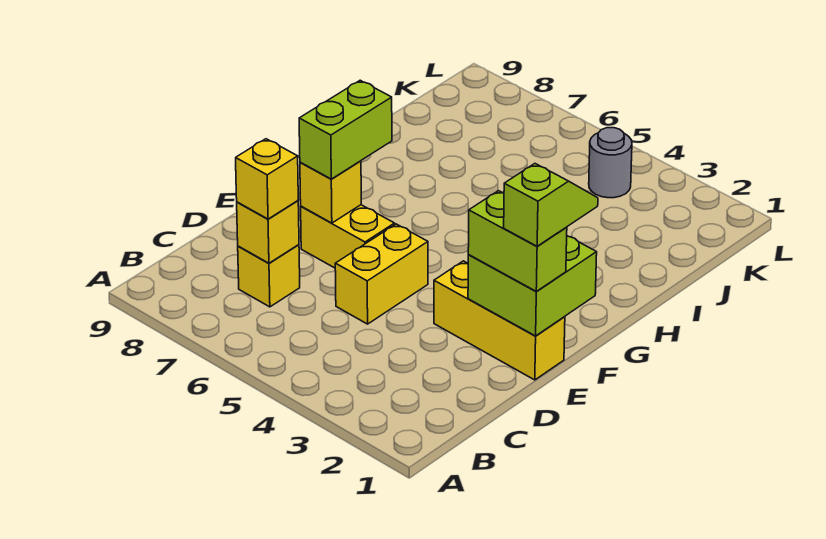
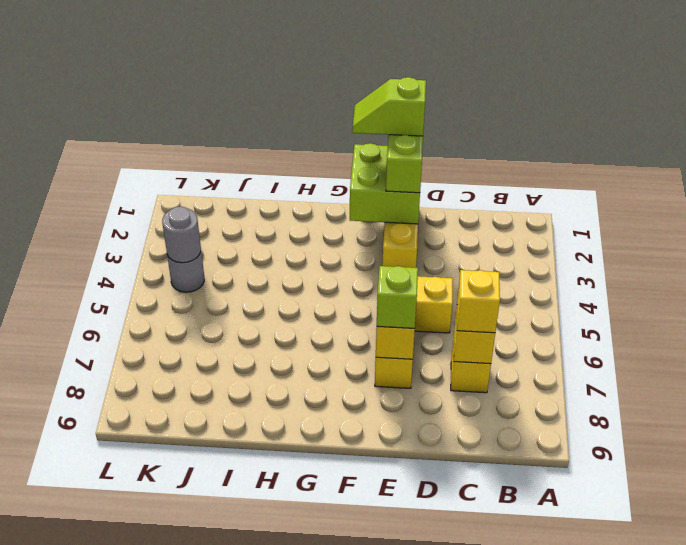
lime 1x2 brick [299,80,392,179] -> lime 1x1 brick [377,266,418,328]
none -> grey 1x1 round brick [162,206,201,263]

